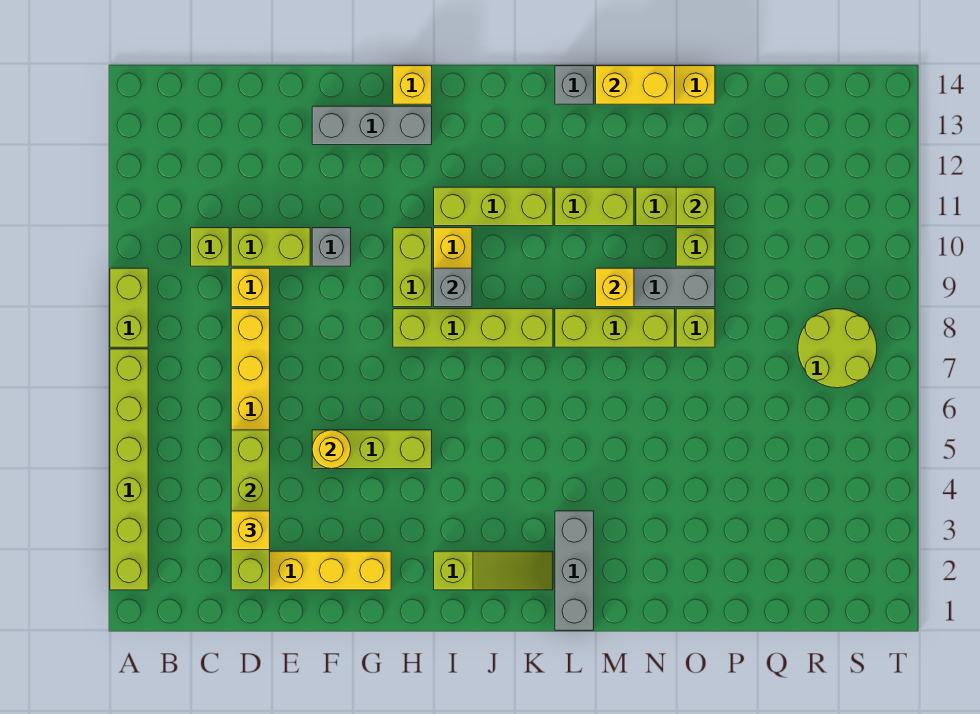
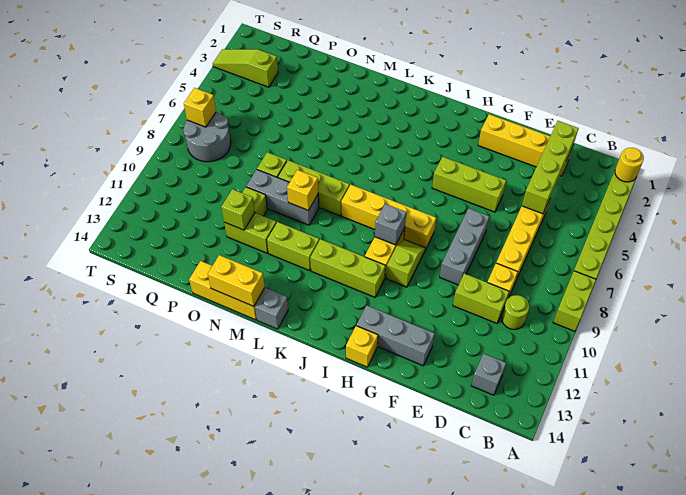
lime 1x1 brick [191,228,229,266] -> lime 1x1 round brick [502,295,529,329]
yellow 1x1 brick [231,511,270,550] -> yellow 1x1 brick moved to [184,88,216,127]
yellow 1x1 round brick [312,430,351,469] -> yellow 1x1 round brick moved to [615,148,644,182]
grey 1x1 brick [312,228,351,266] -> grey 1x1 brick moved to [471,354,506,395]
lime 1x4 brick [393,309,553,347] -> yellow 1x4 brick [341,185,436,249]
lime 1x2 brick [393,228,432,307] -> lime 1x2 slope [386,240,425,287]
lime 1x3 slope [434,551,553,590] -> lime 1x3 slope moved to [213,49,278,87]
grey 1x3 brick [555,511,594,630] -> grey 1x3 brick moved to [440,208,489,285]
lime 2x2 round brick [798,309,877,388] -> grey 2x2 round brick [183,112,231,162]

